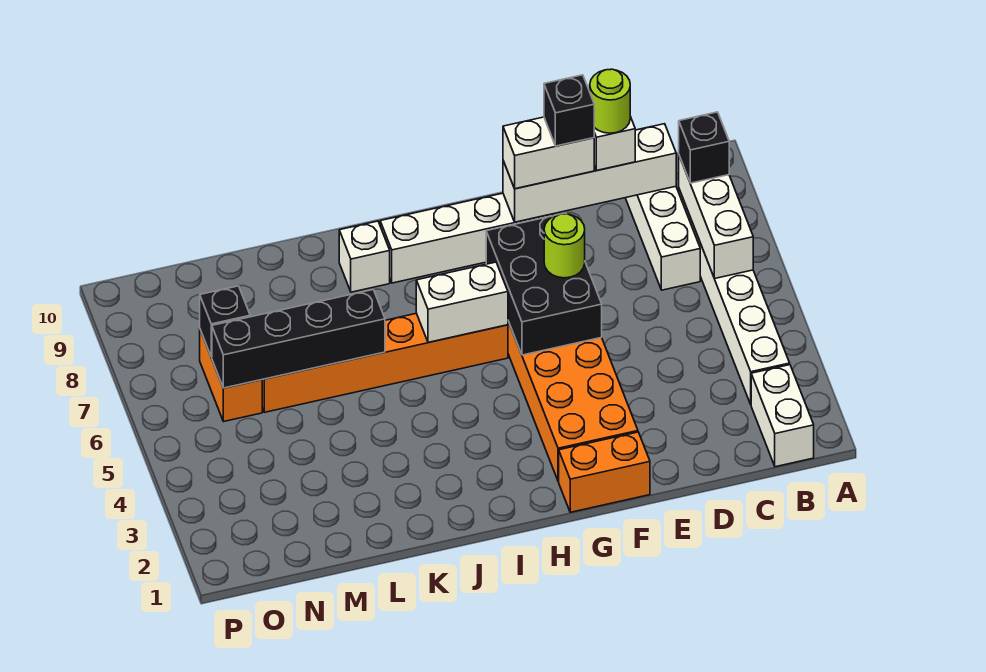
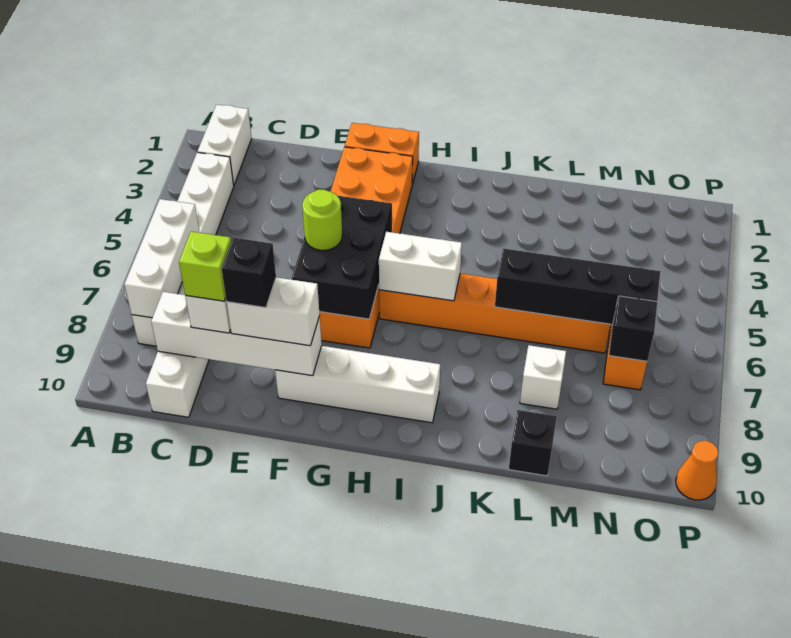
black 1x1 brick [679,112,729,183] -> black 1x1 brick moved to [509,410,557,476]
lime 1x1 round brick [590,69,630,133] -> lime 1x1 brick [179,232,231,301]
white 1x1 brick [339,221,390,292] -> white 1x1 brick moved to [520,345,566,409]
none -> orange 1x1 cone [676,441,719,500]

